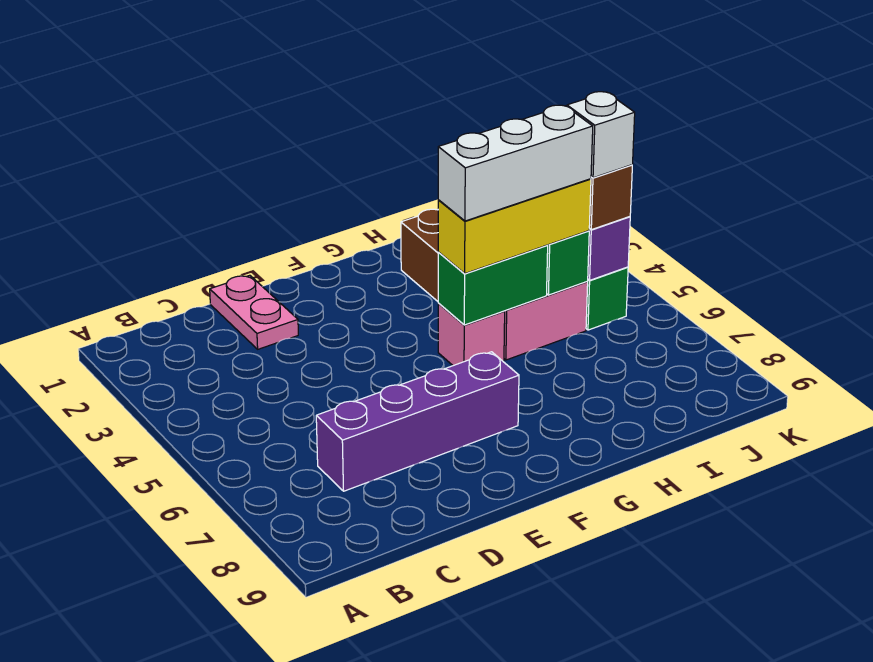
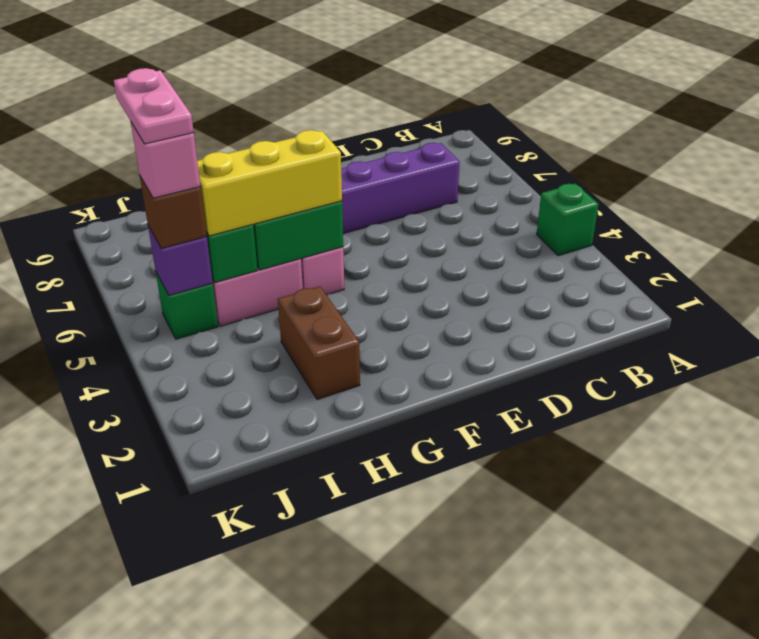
none -> green 1x1 brick [537,184,598,256]
pink 1x2 plate [210,275,298,349] -> pink 1x2 plate moved to [114,68,194,144]
white 1x3 brick [438,105,593,221] -> none
white 1x1 brick [567,92,635,178] -> pink 1x1 brick [131,123,200,198]

